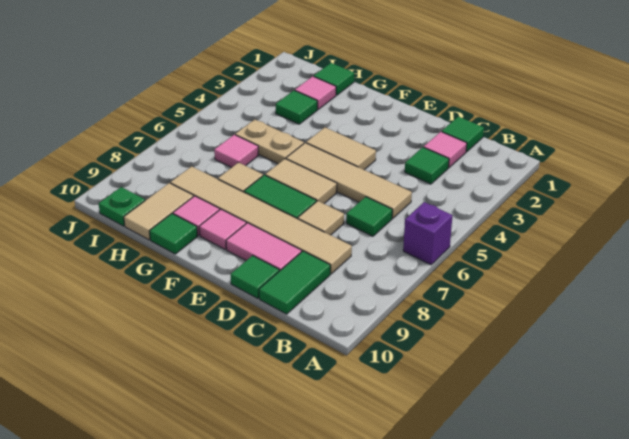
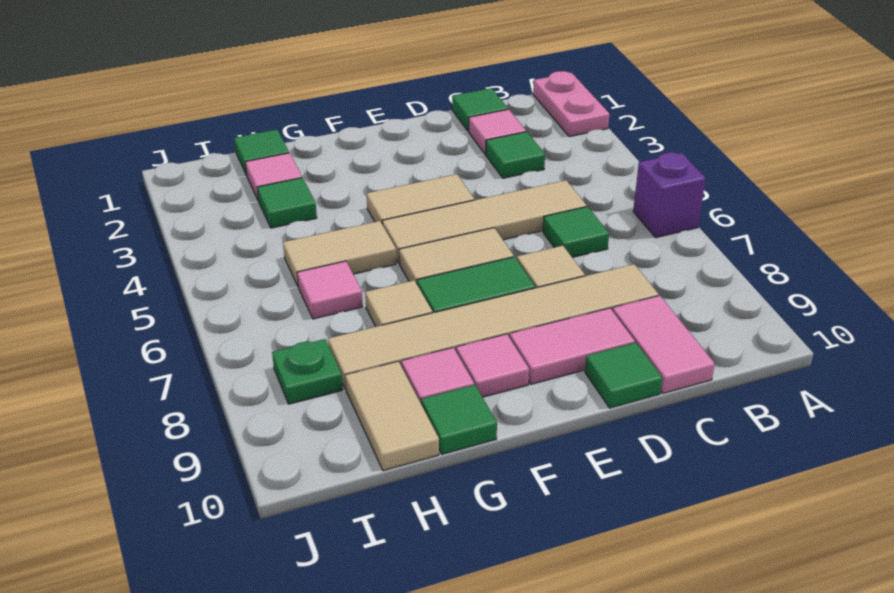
none -> pink 1x2 plate [533,71,609,137]
green 1x2 tile [259,251,330,314] -> pink 1x2 tile [612,296,715,393]
tan 1x2 plate [235,119,304,164] -> tan 1x2 tile [283,221,396,286]
green 1x1 plate [99,187,145,226] -> green 1x1 plate moved to [272,339,343,404]

